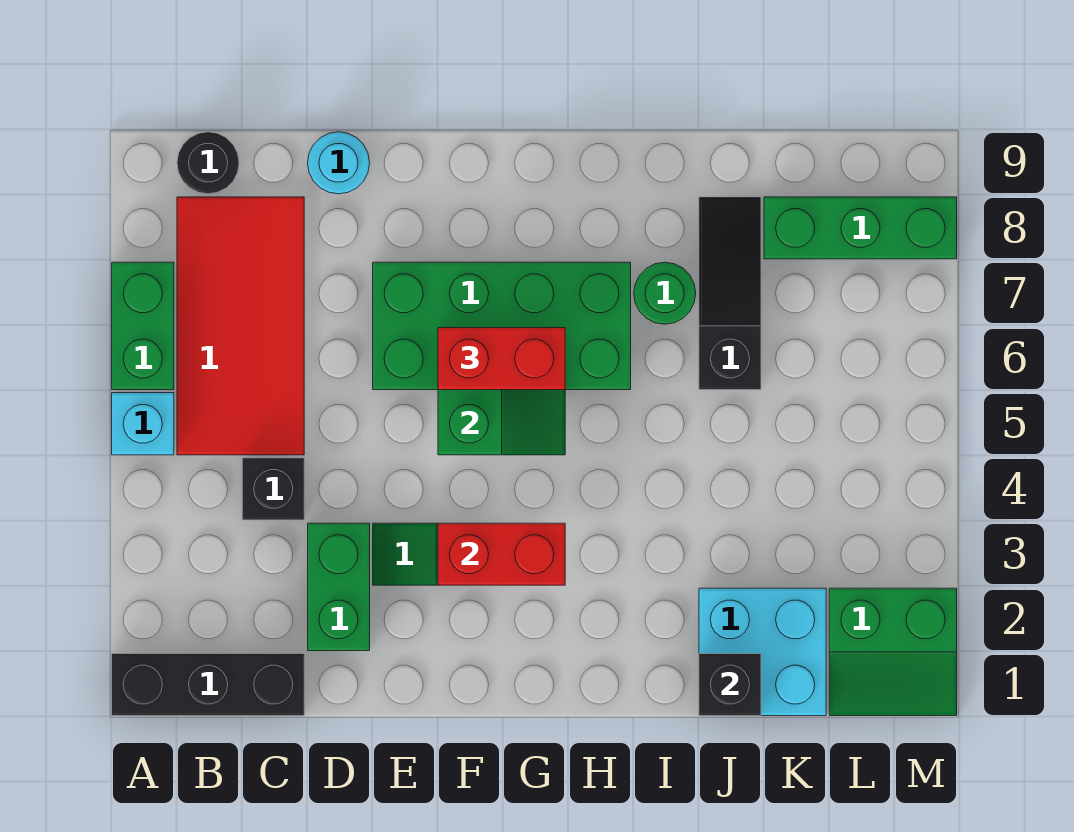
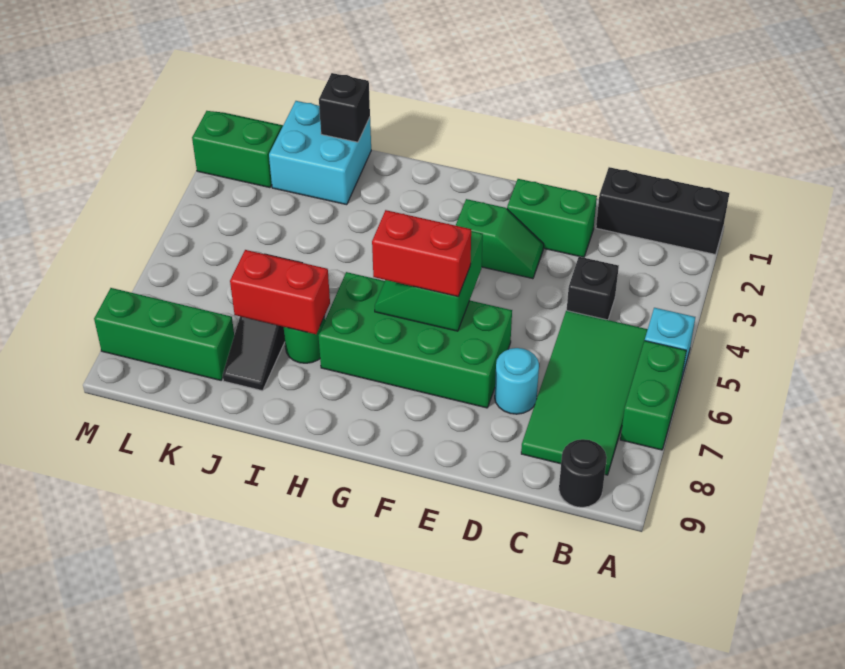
red 2x4 tile [177,197,304,455] -> green 2x4 tile [521,311,648,475]
green 1x2 brick [308,523,370,651] -> green 1x2 brick turned to [507,179,597,257]
cyan 1x1 round brick [308,132,370,194] -> cyan 1x1 round brick moved to [495,348,539,414]
red 1x2 brick [438,523,565,585] -> red 1x2 brick moved to [230,250,330,334]

